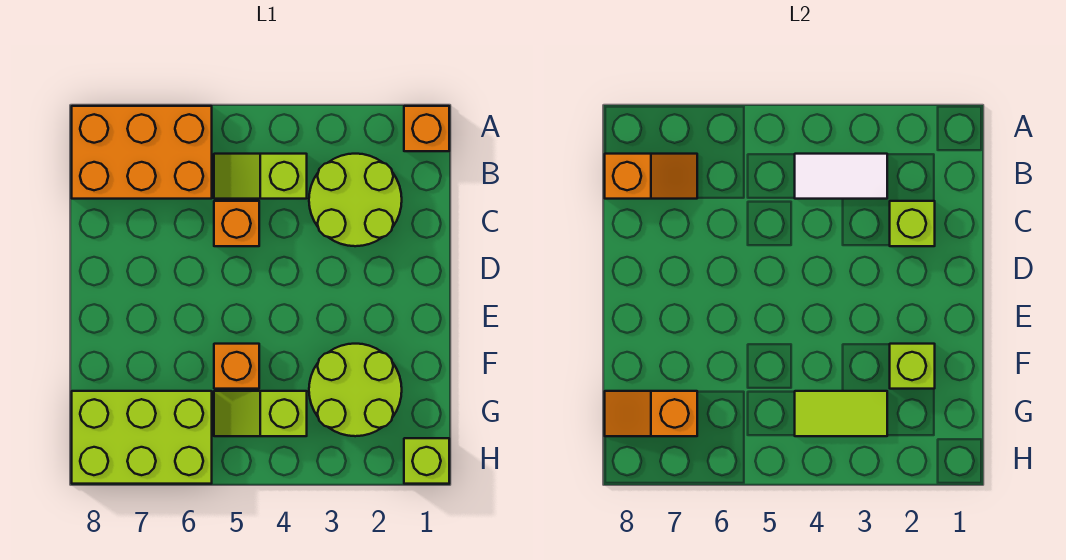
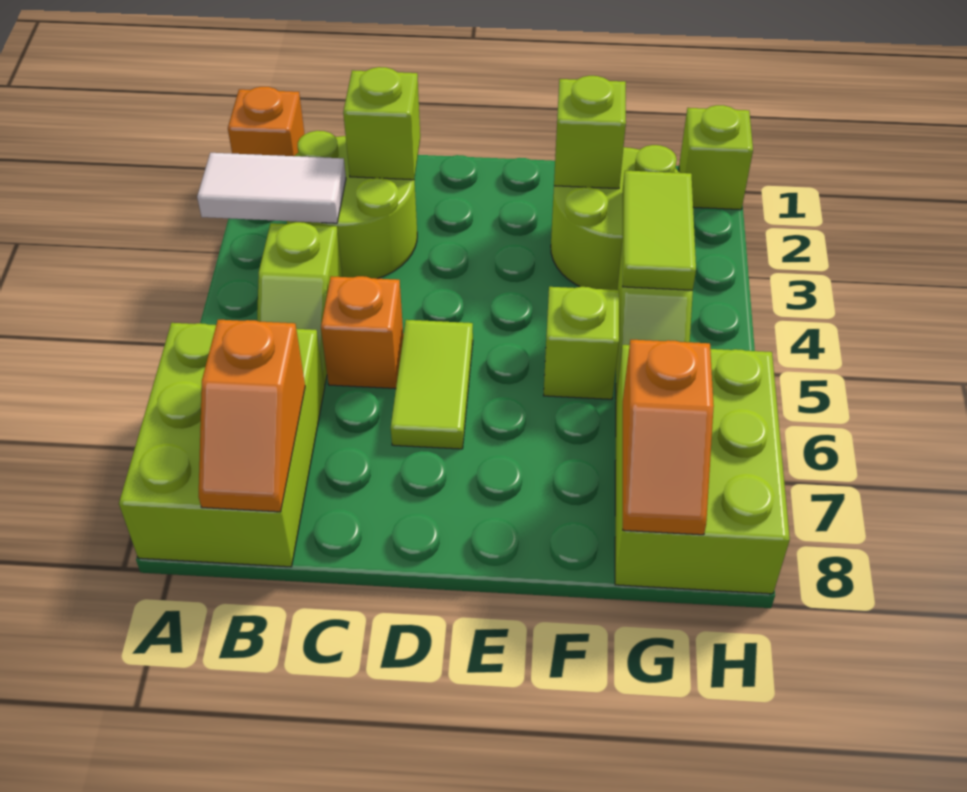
orange 2x3 brick [72,106,212,199] -> lime 2x3 brick [119,323,325,567]
white 1x2 tile [795,154,887,199] -> white 1x2 tile turned to [197,153,346,223]
orange 1x2 slope [605,154,697,199] -> orange 1x2 slope turned to [199,320,305,512]
none -> lime 1x2 tile [391,320,473,449]
orange 1x1 brick [214,344,259,389] -> lime 1x1 brick [544,287,619,399]

